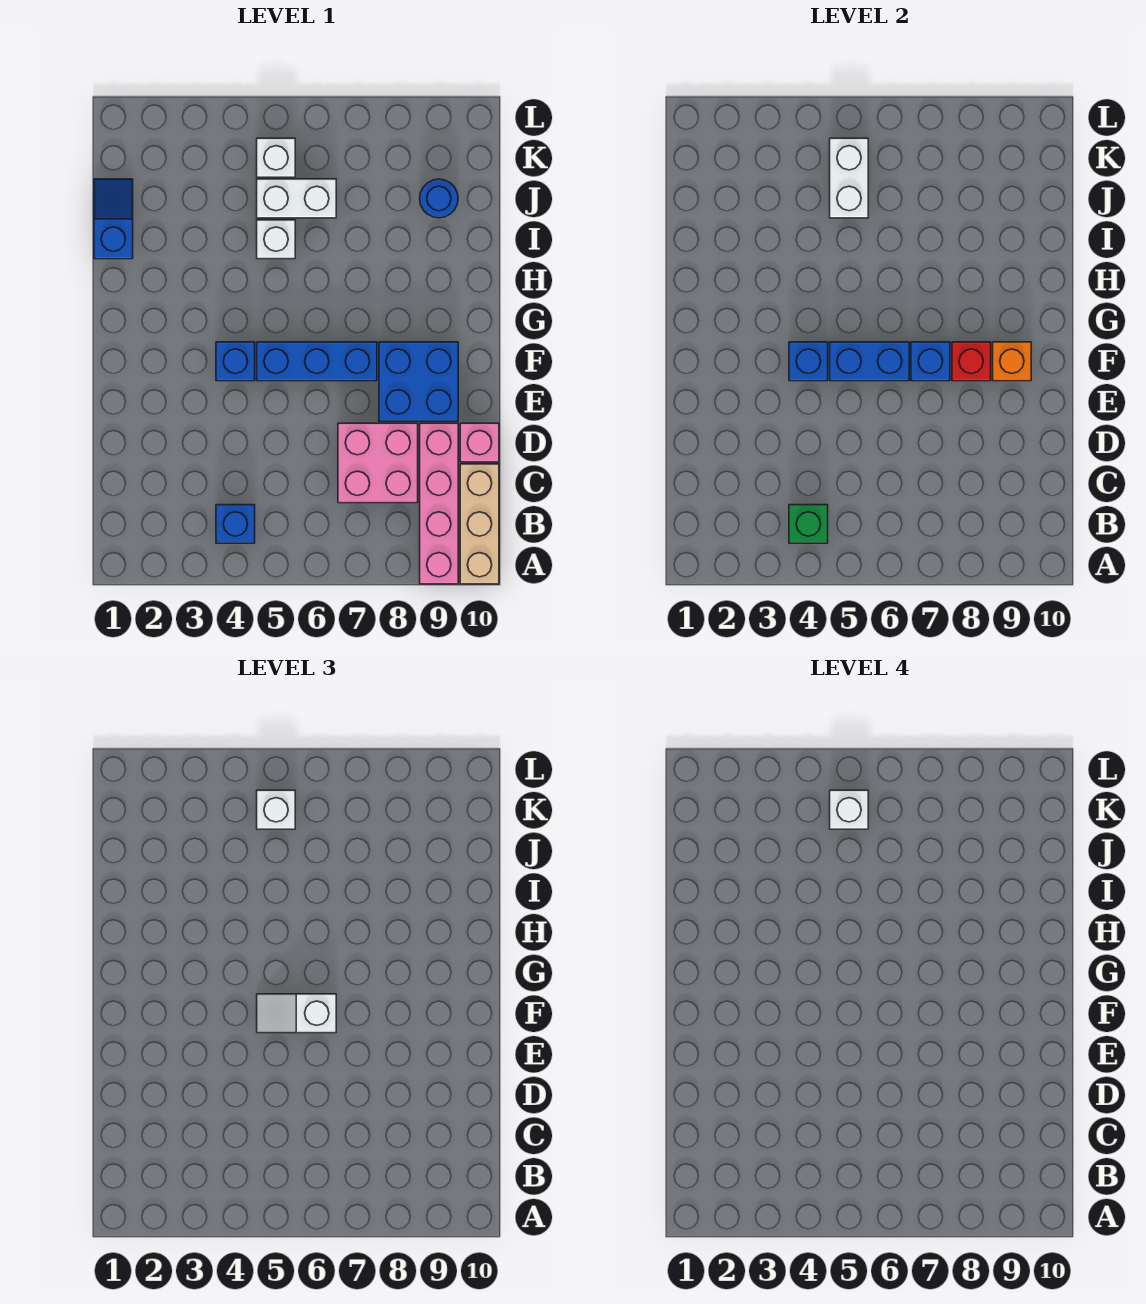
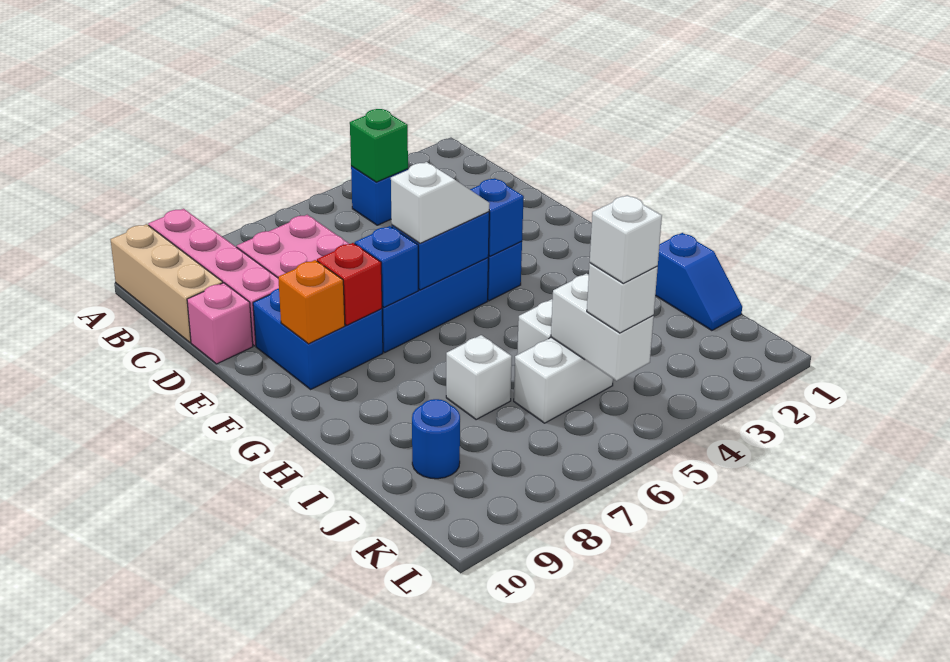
white 1x1 brick [257,138,295,177] -> white 1x1 brick moved to [446,335,512,420]

